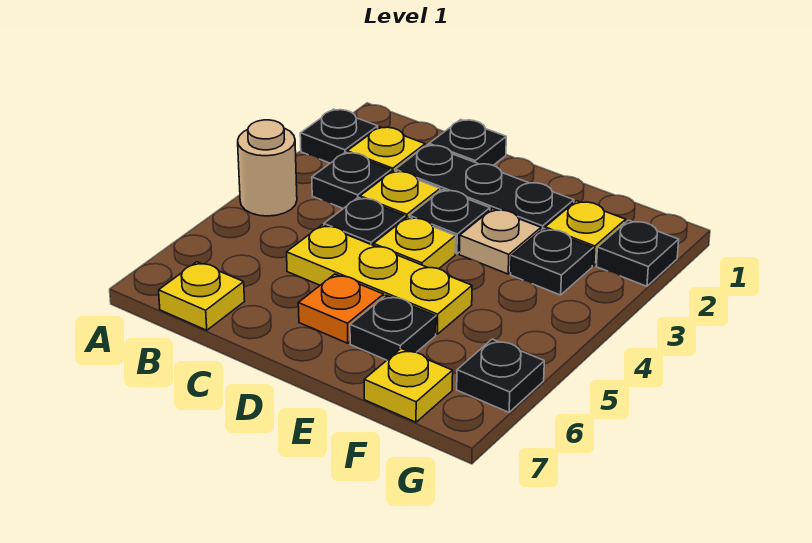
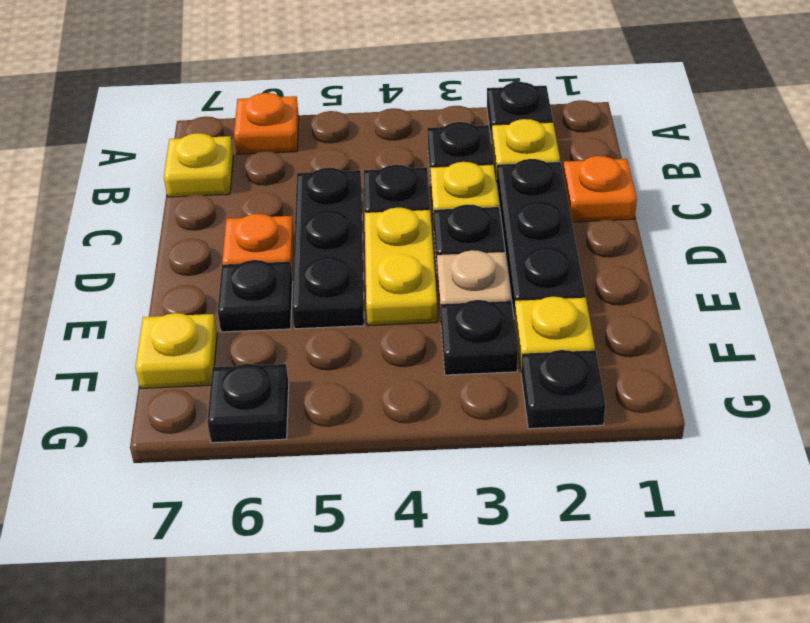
tan 1x1 round brick [238,120,297,216] -> none
none -> orange 1x1 plate [234,93,299,154]
black 1x1 plate [429,120,506,165] -> orange 1x1 plate [563,156,637,222]
yellow 1x3 plate [287,225,472,334] -> black 1x3 plate [292,168,364,329]
yellow 1x1 plate [374,217,456,269] -> yellow 1x2 plate [364,208,437,326]

